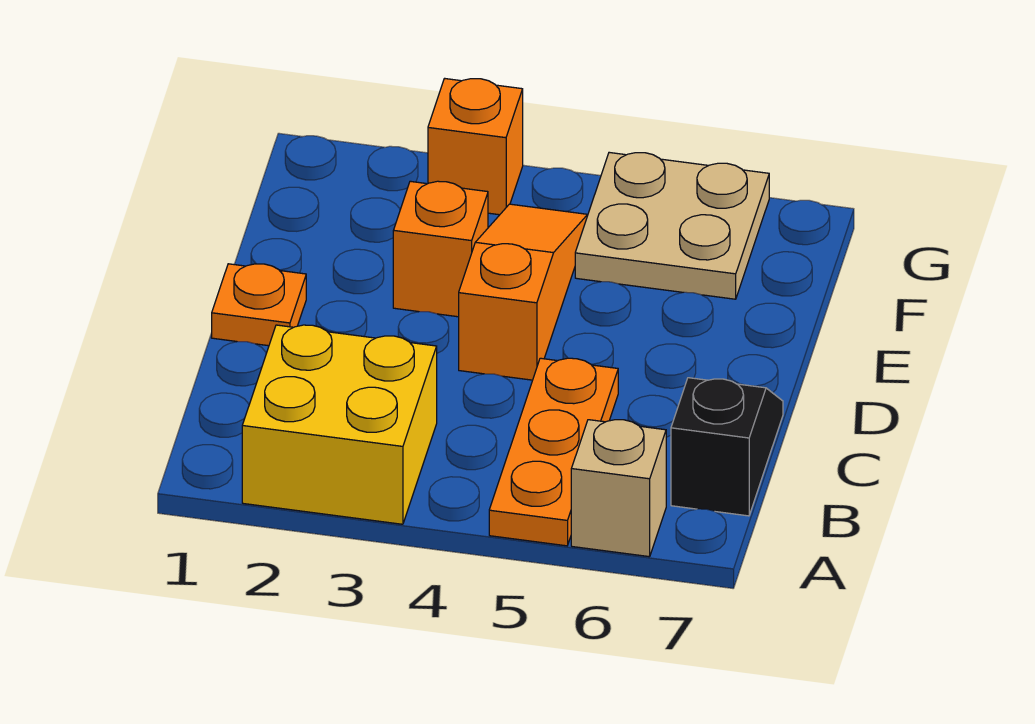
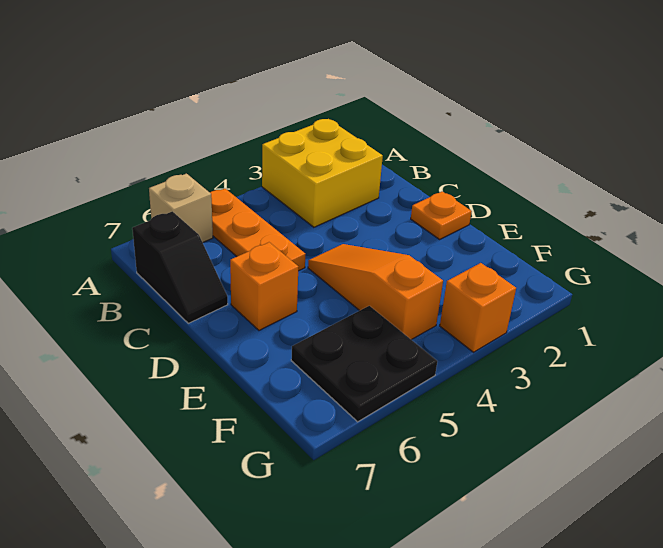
orange 1x3 slope [459,204,588,380] -> orange 1x3 slope turned to [308,244,443,340]
orange 1x1 brick [393,181,488,317] -> orange 1x1 brick moved to [230,242,298,331]
tan 2x2 plate [575,152,769,299] -> black 2x2 plate [291,306,437,422]

